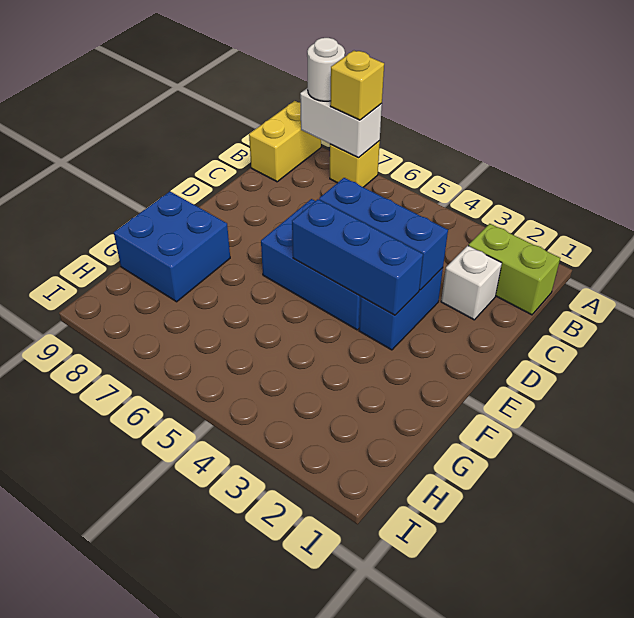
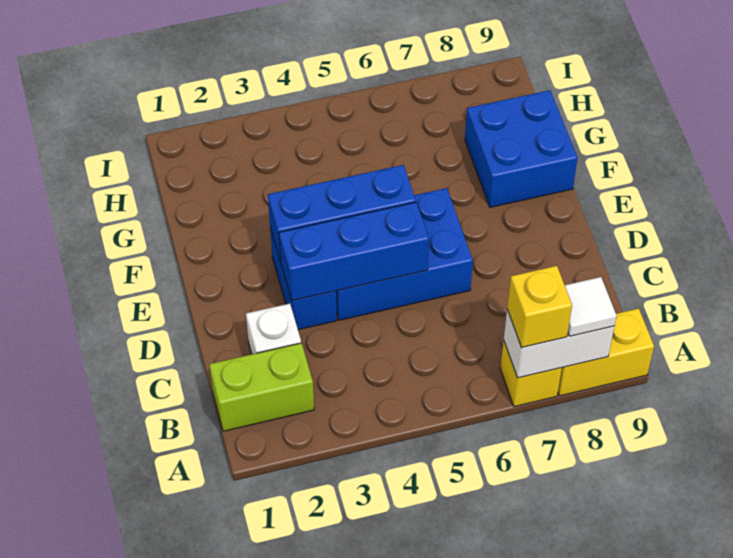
white 1x1 round brick [307,38,345,101] -> white 1x1 tile [565,277,616,336]
yellow 1x2 brick [249,101,321,182] -> yellow 1x2 brick turned to [558,308,654,396]

